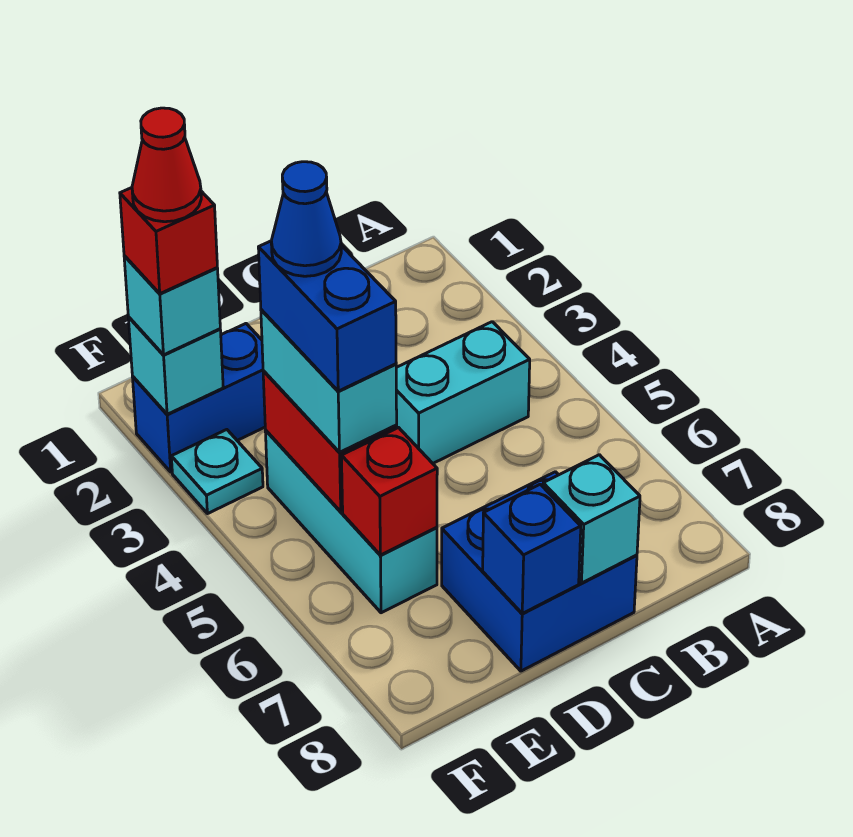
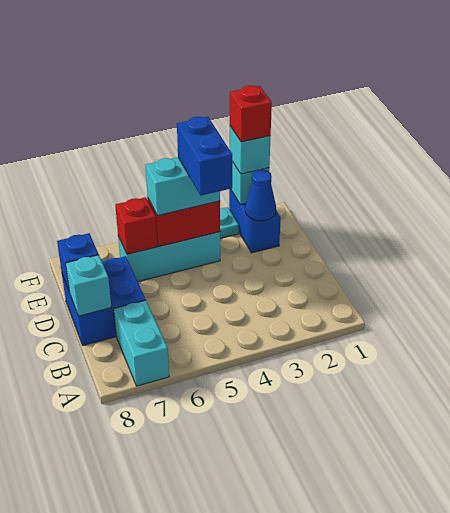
cyan 1x2 brick [396,322,530,463] -> cyan 1x2 brick moved to [114,300,169,386]
blue 1x2 brick [258,241,396,391] -> blue 1x2 brick turned to [177,117,232,196]
blue 1x1 cone [271,162,341,276] -> blue 1x1 cone moved to [245,169,276,221]
red 1x1 cone [132,108,201,222] -> none

